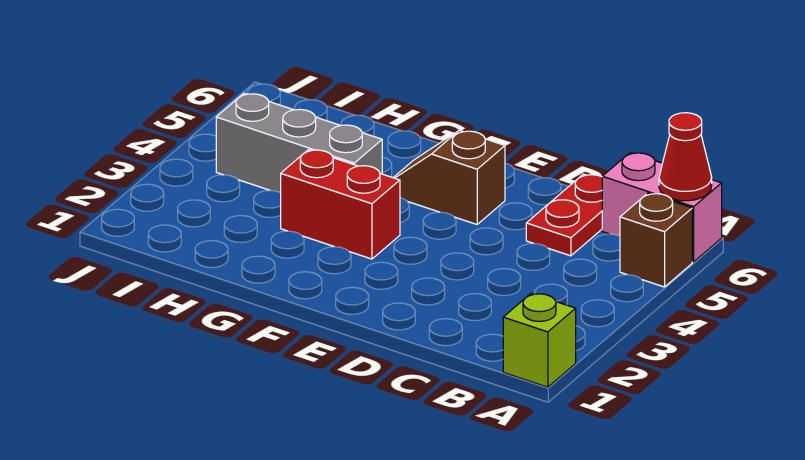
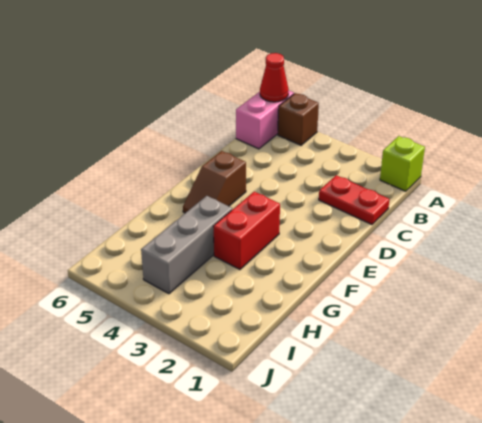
red 1x2 plate [526,174,602,256] -> red 1x2 plate moved to [319,175,390,224]

